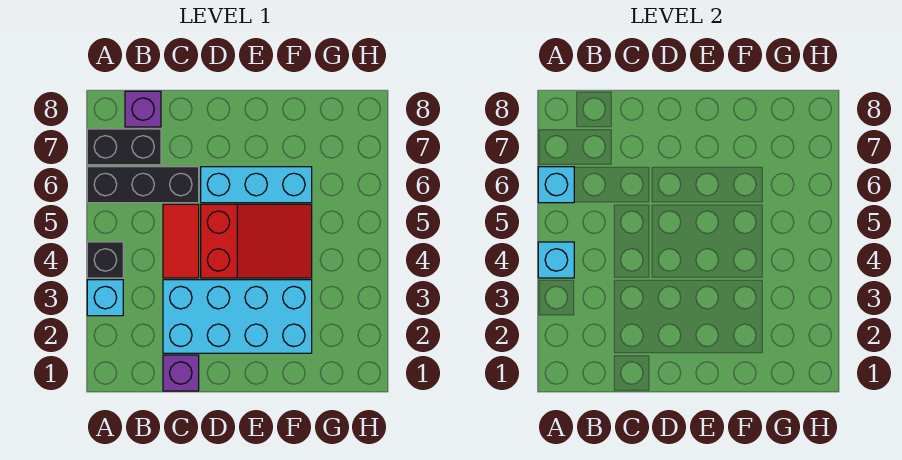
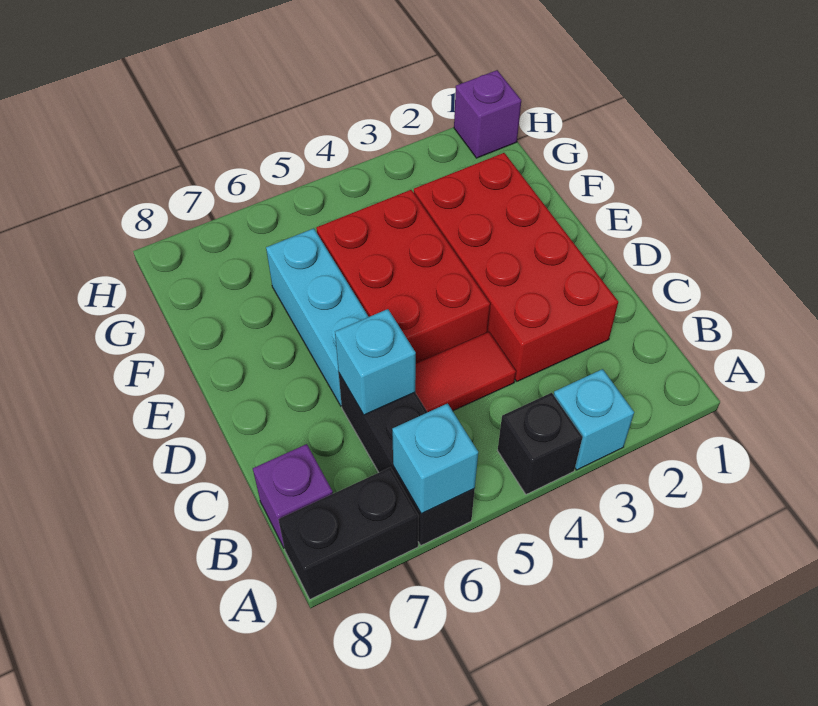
cyan 1x1 brick [538,242,574,278] -> cyan 1x1 brick moved to [335,309,416,415]
black 1x2 brick [87,129,161,165] -> black 1x2 brick turned to [278,467,419,599]
purple 1x1 brick [163,355,199,391] -> purple 1x1 brick moved to [454,70,521,158]
cyan 2x4 brick [163,280,312,353] -> red 2x4 brick [414,153,618,381]
red 2x3 slope [201,204,312,278] -> red 2x3 brick [316,190,490,364]

